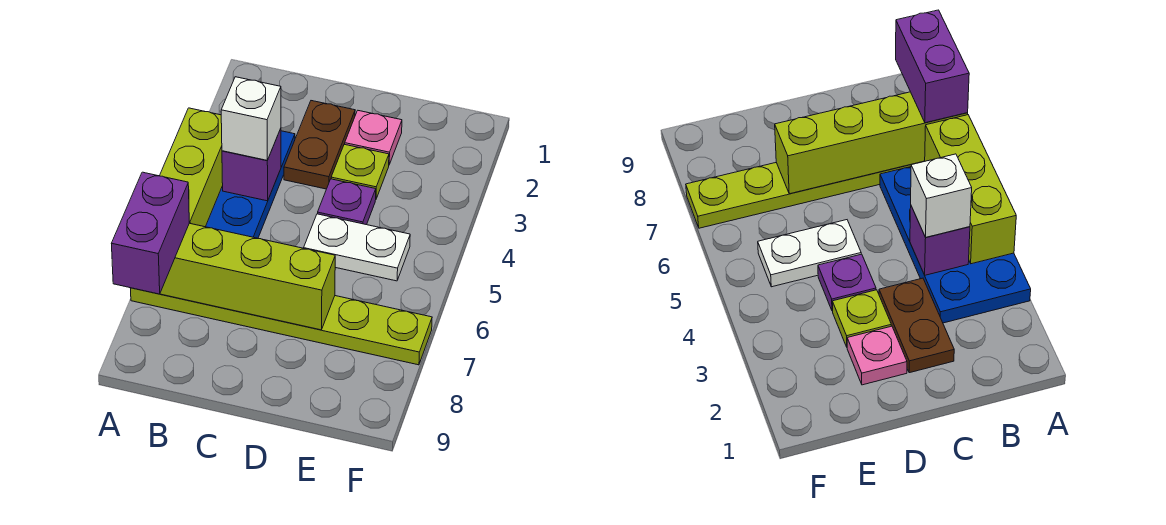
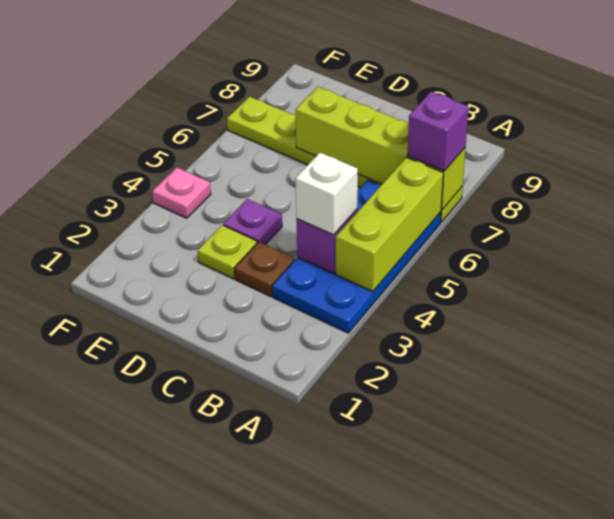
purple 1x2 brick [111,172,189,294] -> purple 1x1 brick [408,92,468,171]
brown 1x2 plate [284,101,355,189] -> brown 1x1 plate [235,242,295,297]
pink 1x1 plate [345,111,402,164] -> pink 1x1 plate moved to [152,167,211,218]
white 1x2 plate [304,214,410,281] -> none

